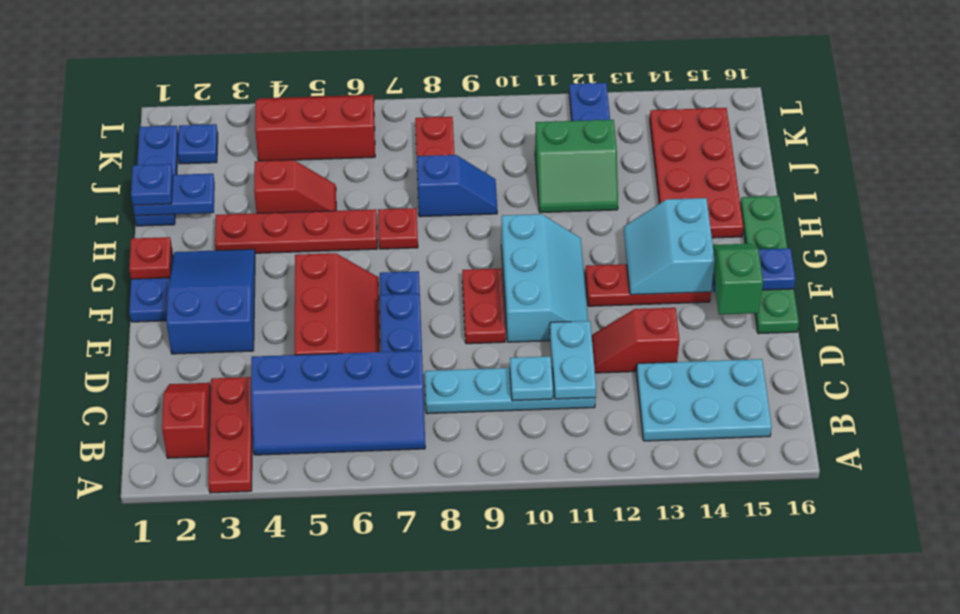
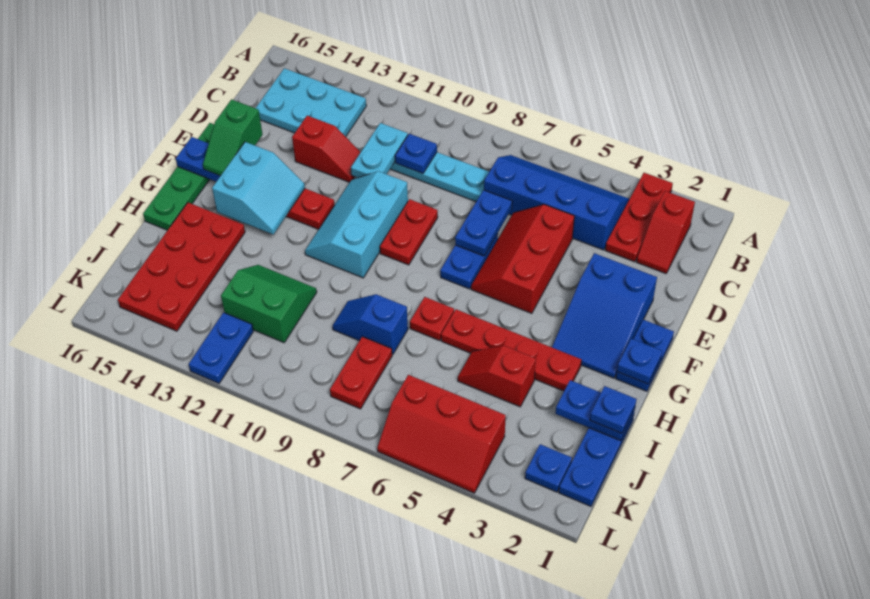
cyan 1x1 plate [510,356,553,401] -> blue 1x1 plate [395,134,437,174]
red 1x1 plate [129,237,172,279] -> blue 1x1 plate [617,339,662,384]

